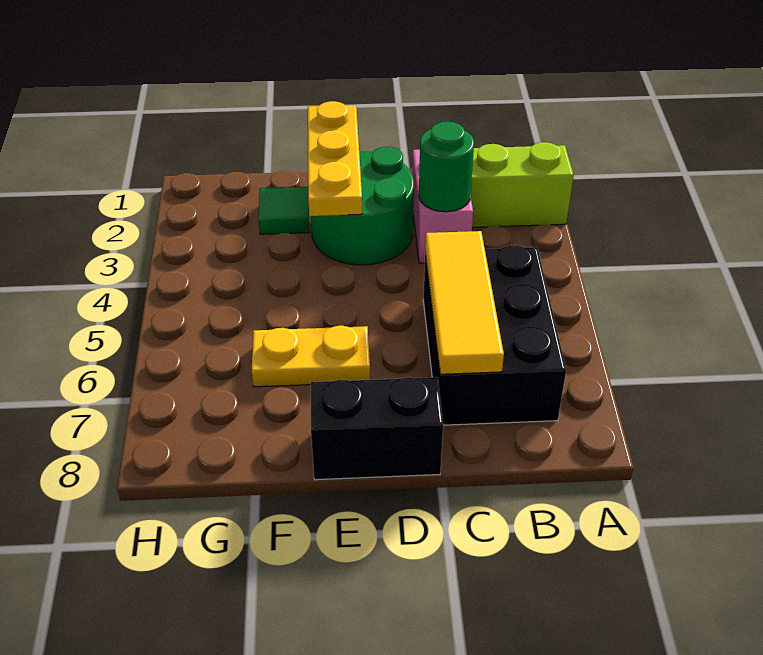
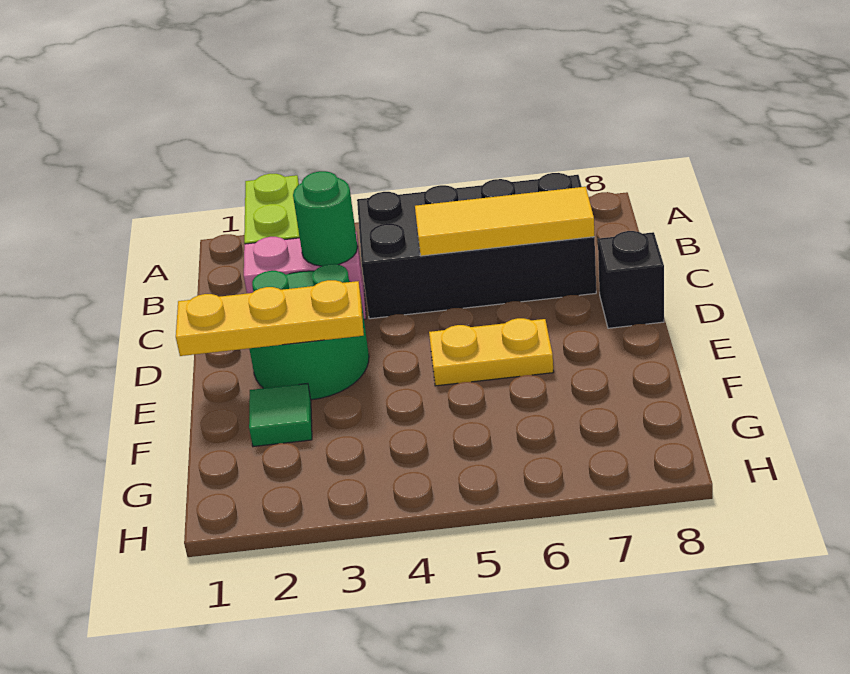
black 2x3 brick [423,245,566,425] -> black 2x4 brick [357,173,596,319]
black 1x2 brick [311,377,443,480] -> black 1x1 brick [598,231,664,328]
yellow 1x2 plate [252,326,370,387] -> yellow 1x2 plate turned to [429,318,554,386]

